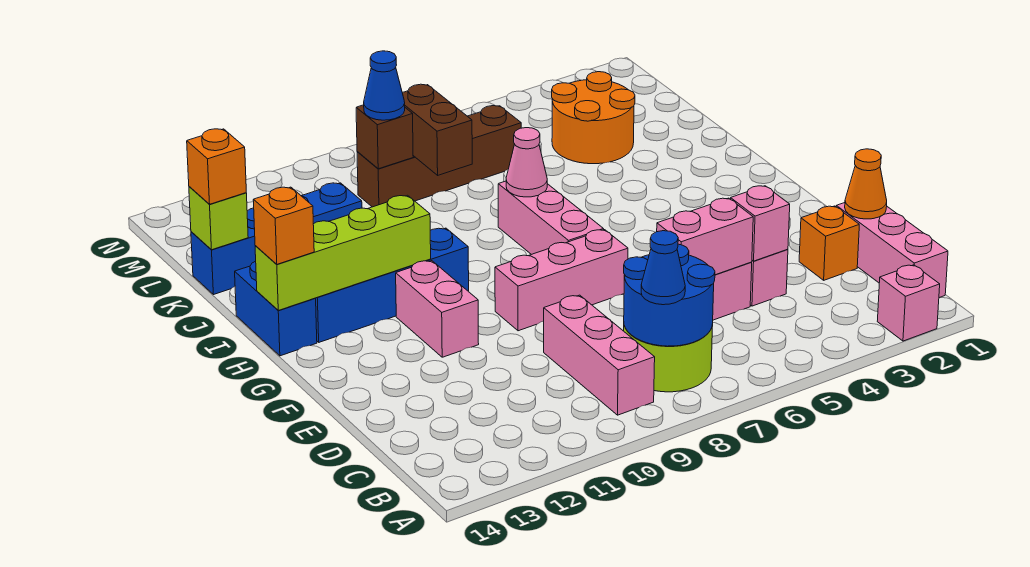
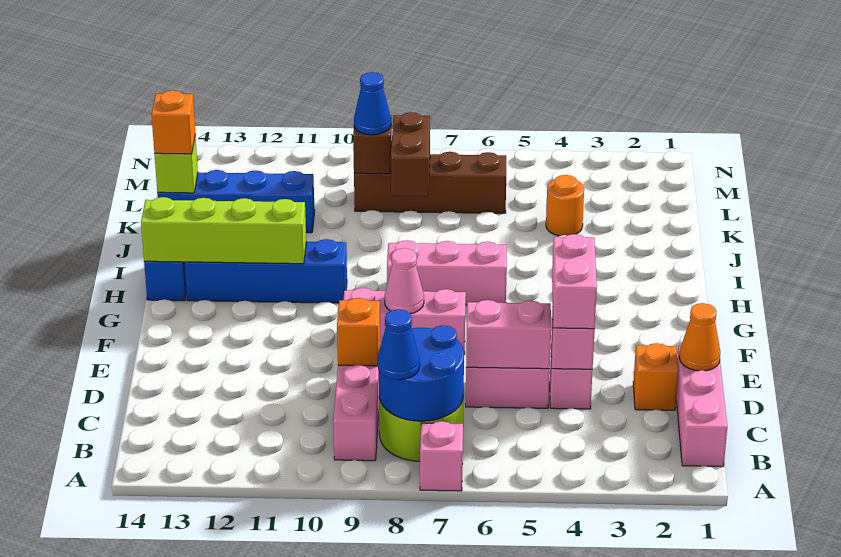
pink 1x1 brick [877,265,940,341] -> pink 1x1 brick moved to [420,421,463,491]
pink 1x2 brick [396,261,479,357] -> pink 1x2 brick moved to [552,234,597,329]
pink 1x3 brick [498,181,603,255] -> pink 1x3 brick turned to [387,240,507,305]
orange 1x1 brick [253,187,314,264] -> orange 1x1 brick moved to [337,298,380,366]
pink 1x1 cone [506,128,547,197] -> pink 1x1 cone moved to [385,248,424,314]
orange 2x2 round brick [552,72,635,164] -> orange 1x1 round brick [546,175,584,236]

